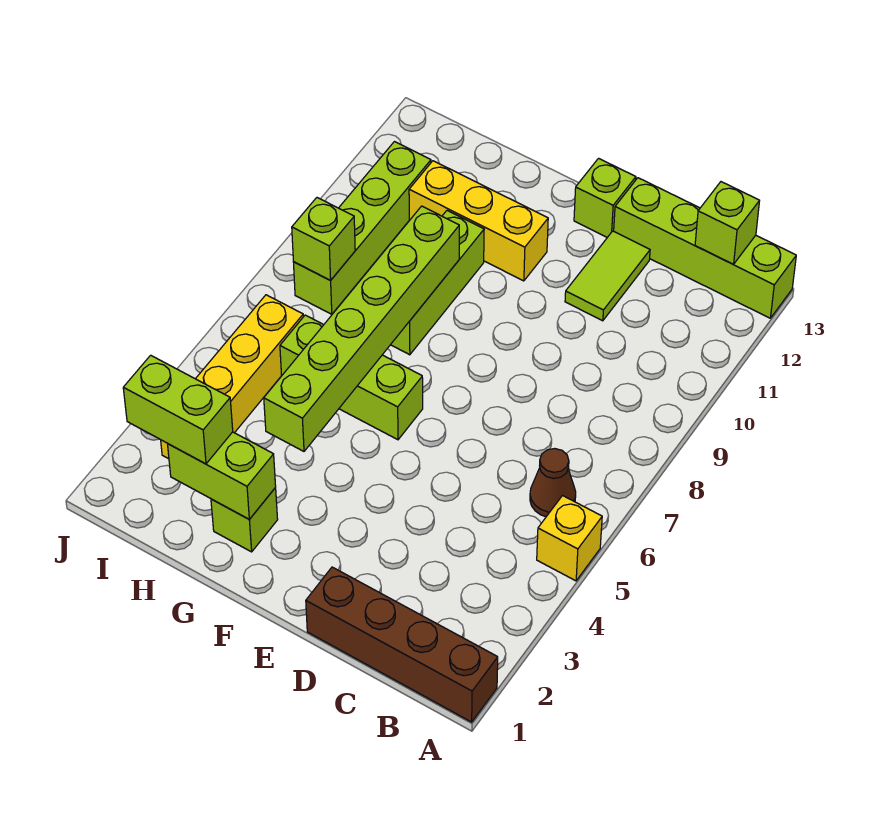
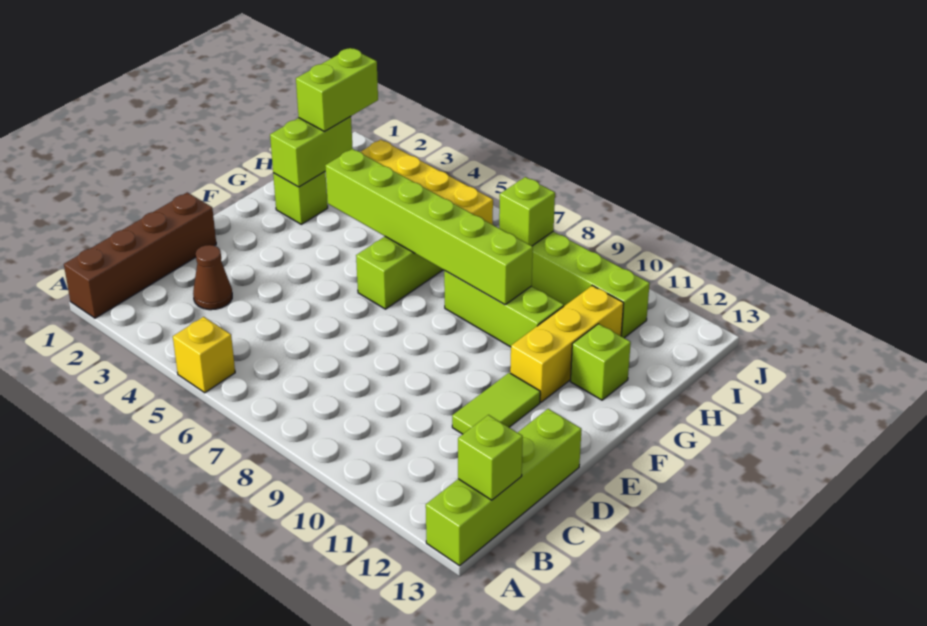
brown 1x1 cone [530,449,576,517] -> brown 1x1 cone moved to [193,245,232,310]
lime 1x2 tile [565,231,650,321] -> lime 1x2 tile turned to [452,373,540,434]
lime 1x1 brick [574,158,636,237] -> lime 1x1 brick moved to [570,324,631,400]

